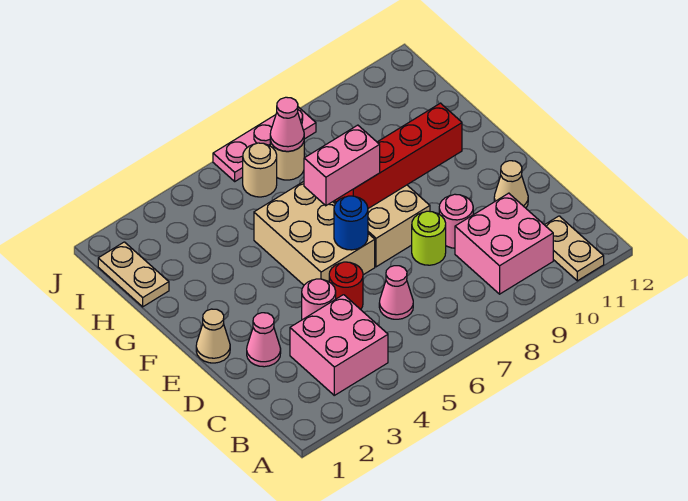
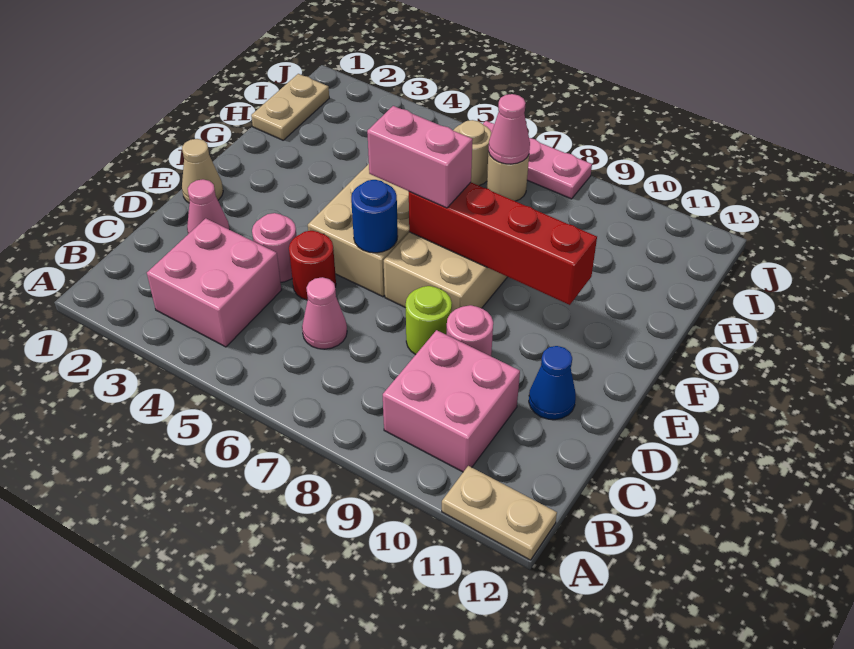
tan 1x2 plate [545,216,604,281] -> tan 1x2 plate turned to [442,466,557,560]
tan 1x1 cone [494,161,528,208] -> blue 1x1 cone [529,346,576,420]

